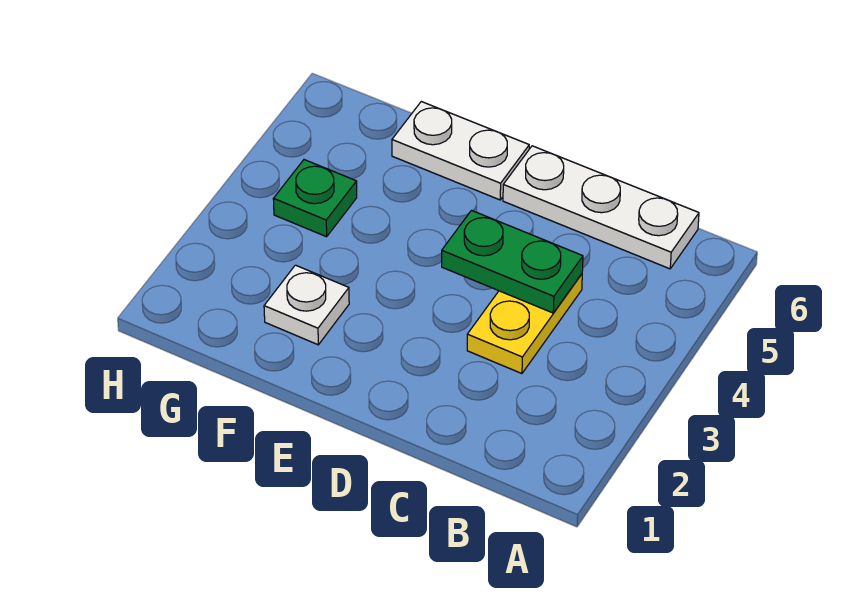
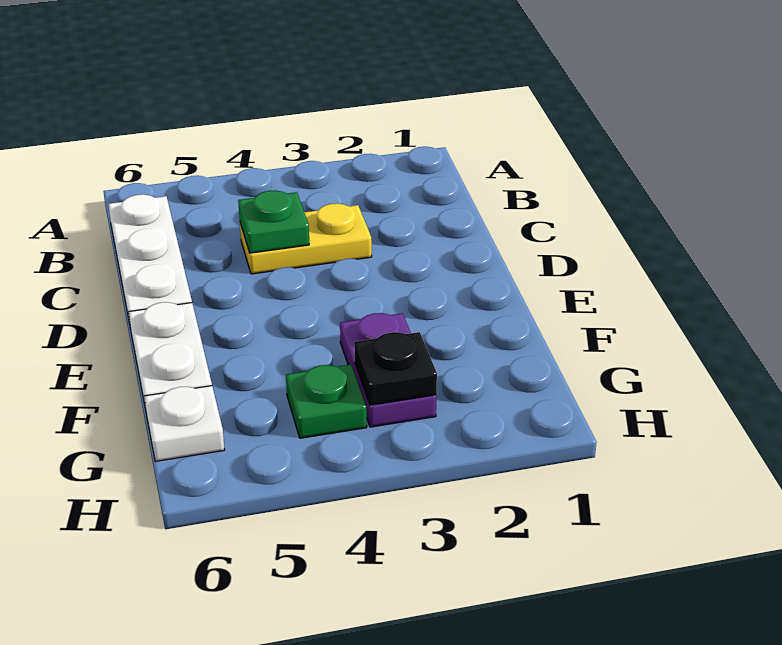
green 1x2 plate [442,210,583,313] -> green 1x1 plate [238,190,309,253]
white 1x1 plate [264,265,349,345] -> white 1x1 plate moved to [144,386,225,461]
none -> purple 1x2 plate [340,313,436,427]
none -> black 1x1 plate [354,332,437,405]

